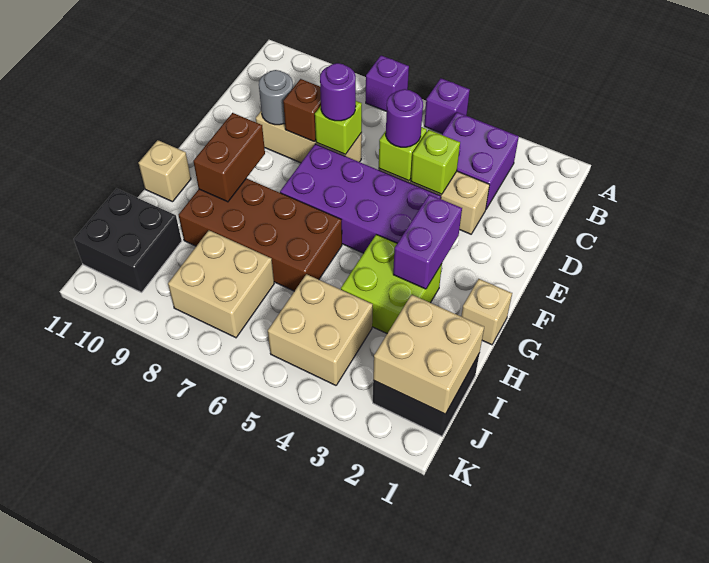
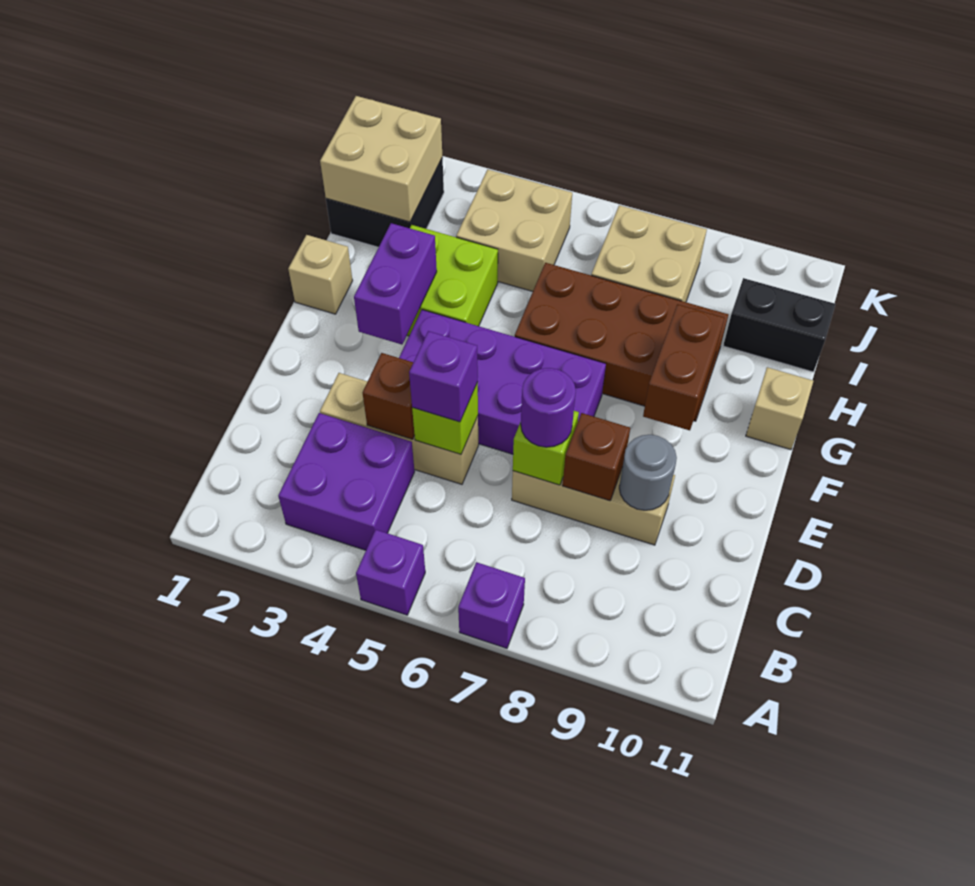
lime 1x1 brick [411,130,460,194] -> brown 1x1 brick [363,353,415,439]
purple 1x1 round brick [386,89,423,147] -> purple 1x1 brick [409,331,478,422]
black 2x2 brick [74,189,182,292] -> black 1x2 brick [723,278,835,372]

